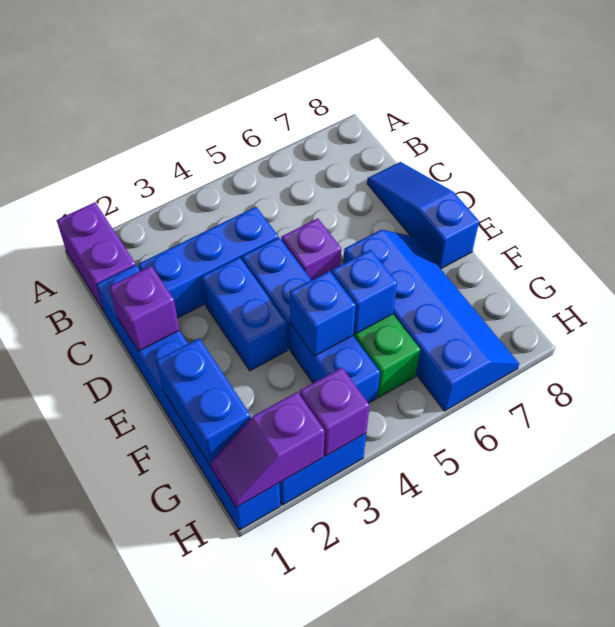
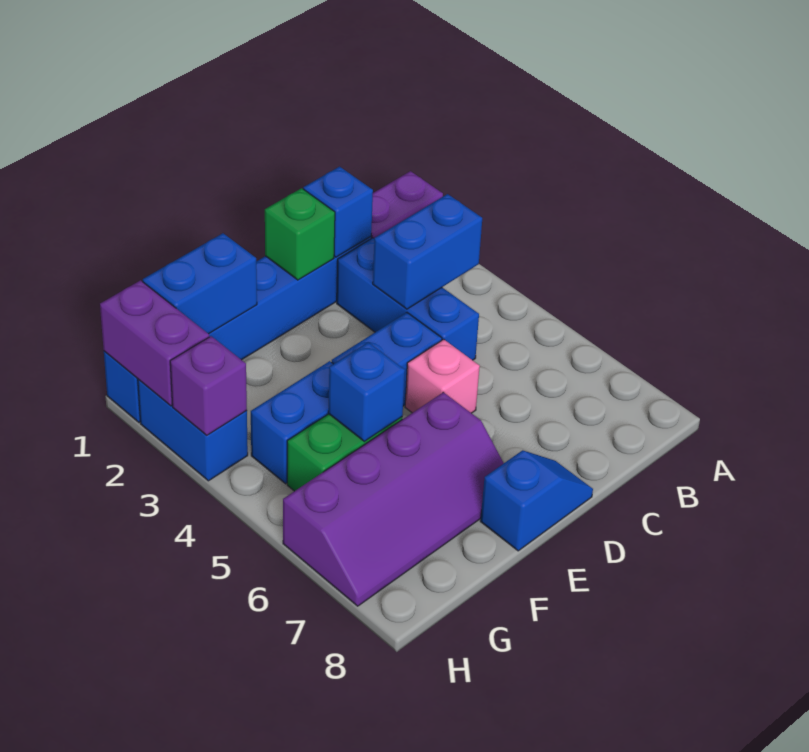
blue 1x3 slope [367,162,479,269] -> blue 1x2 slope [480,450,593,551]
purple 1x1 brick [109,266,179,351] -> green 1x1 brick [265,188,335,280]
blue 1x2 brick [202,257,287,371] -> blue 1x2 brick moved to [373,194,482,309]
purple 1x1 brick [281,218,341,280] -> pink 1x1 brick [405,339,480,413]
blue 2x4 slope [343,230,519,411] -> purple 2x4 slope [283,392,504,606]
blue 1x1 brick [290,271,356,356] -> blue 1x1 brick moved to [303,167,373,257]
purple 1x2 slope [211,392,325,507] -> purple 1x2 brick [100,280,209,406]

